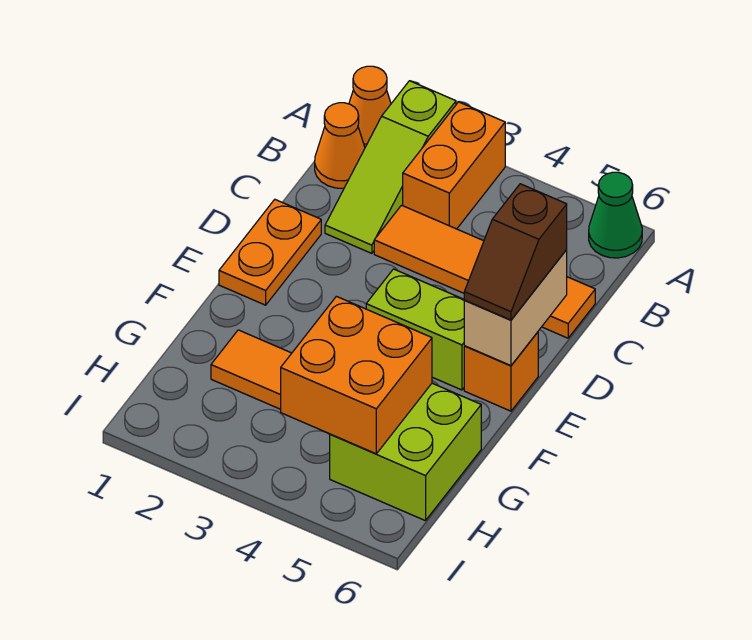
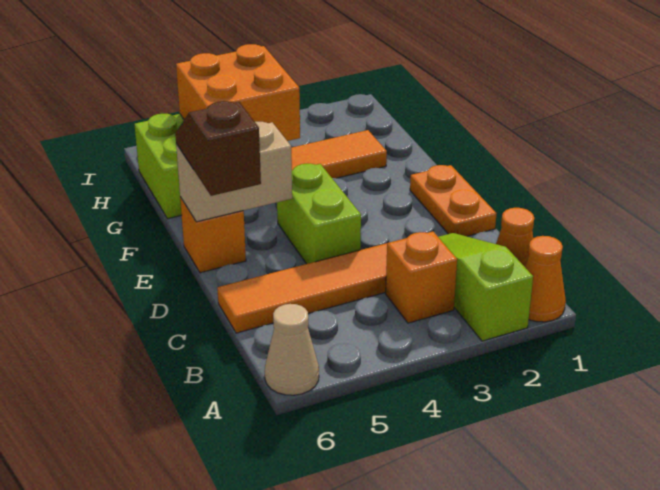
orange 1x2 brick [403,102,505,229] -> orange 1x1 brick [386,232,457,323]
green 1x1 cone [589,172,642,258] -> tan 1x1 cone [265,304,319,395]
tan 1x2 brick [464,250,567,366] -> tan 1x2 brick turned to [176,122,292,222]
lime 1x2 brick [366,269,465,390] -> lime 1x2 brick turned to [277,164,361,264]

